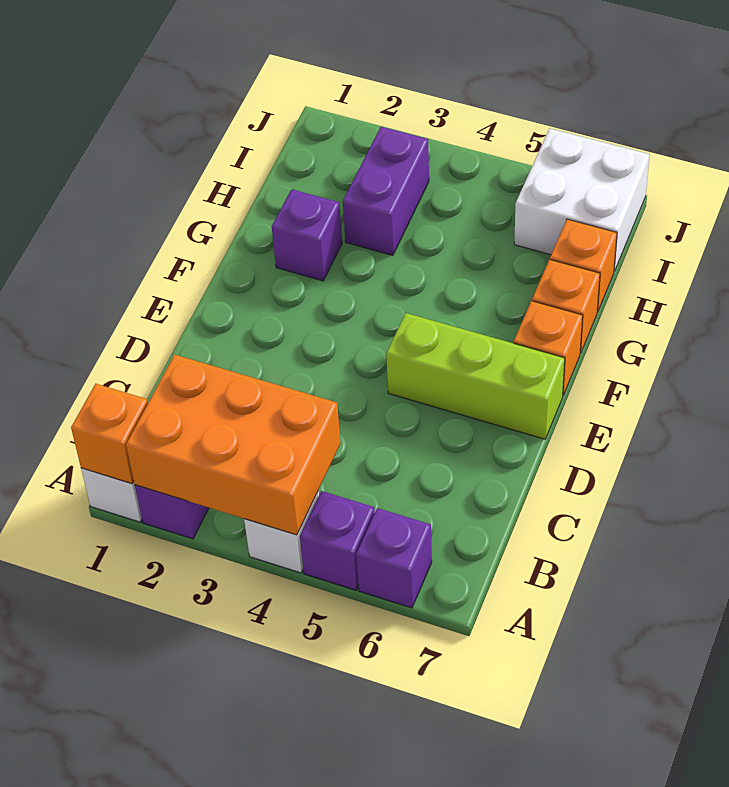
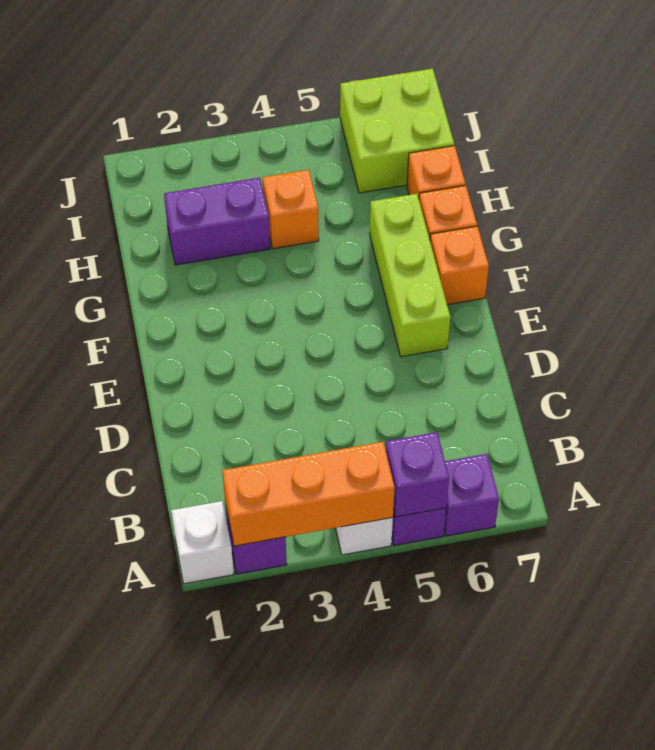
orange 1x1 brick [71,384,148,484] -> orange 1x1 brick moved to [262,170,319,249]
orange 2x3 brick [126,355,340,535] -> orange 1x3 brick [222,442,395,546]
lime 1x3 brick [386,313,565,439] -> lime 1x3 brick turned to [370,194,450,357]
purple 1x1 brick [272,189,342,281] -> purple 1x1 brick moved to [386,432,449,517]
purple 1x2 brick [343,127,429,255] -> purple 1x2 brick turned to [164,178,270,265]
white 2x2 brick [514,129,650,271] -> lime 2x2 brick [340,69,454,193]

